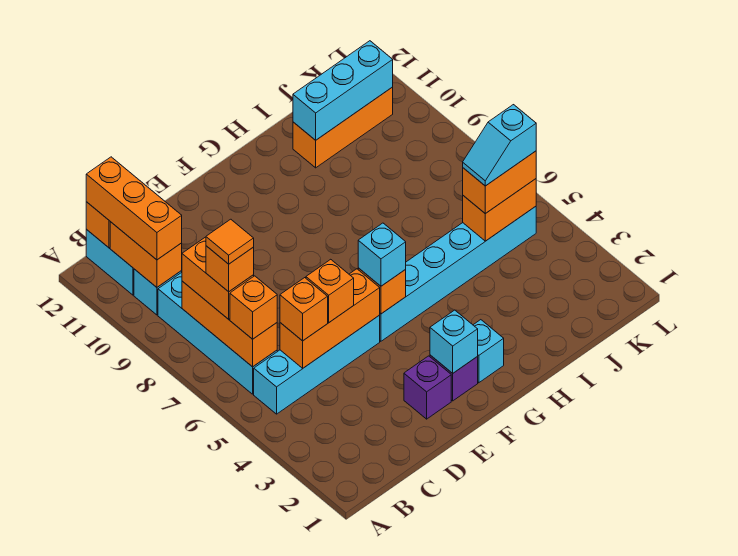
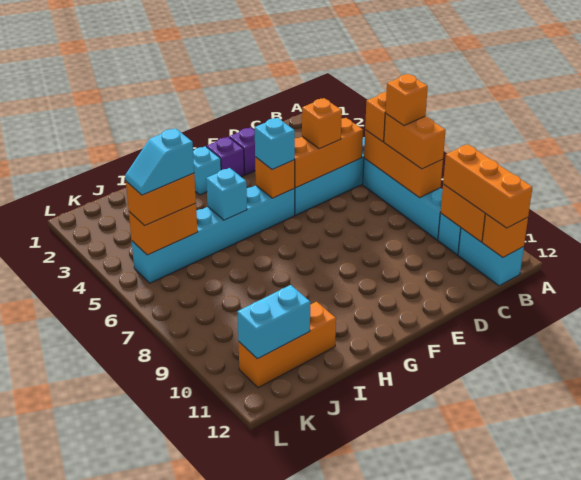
orange 1x1 tile [206,219,254,264] -> none
orange 1x1 brick [280,278,328,341] -> none
cyan 1x1 brick [430,310,478,373] -> cyan 1x1 brick moved to [206,168,247,220]
cyan 1x3 brick [293,41,393,140] -> cyan 1x2 brick [237,285,310,359]
cyan 1x2 slope [463,105,536,186] -> cyan 1x2 slope turned to [125,128,194,195]

